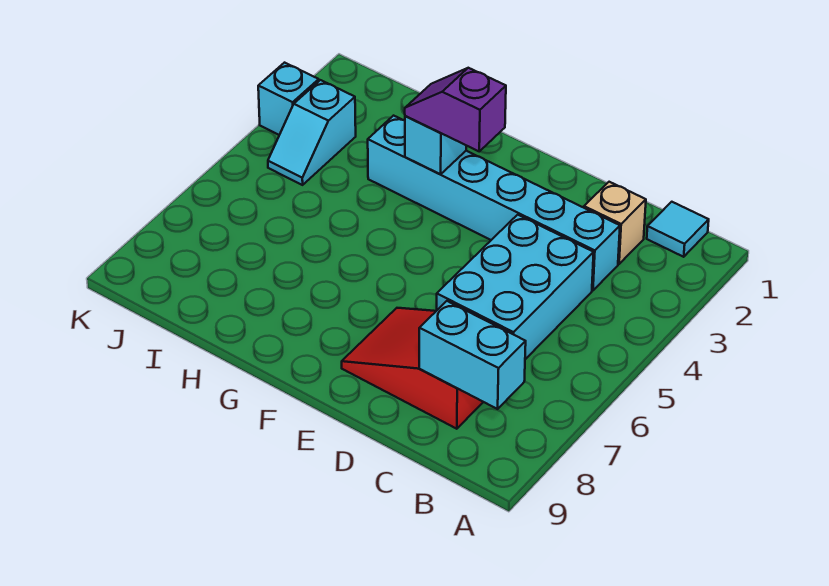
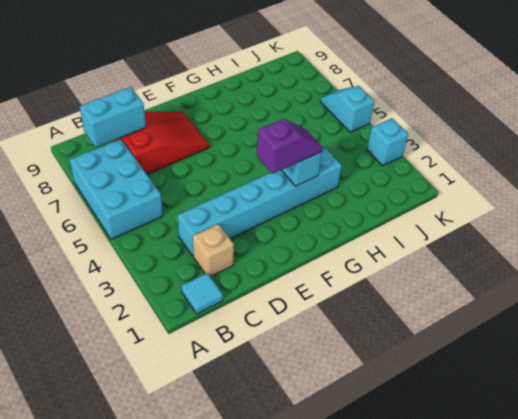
cyan 2x3 brick [437,215,594,359] -> cyan 2x3 brick moved to [70,139,163,239]
cyan 1x2 slope [268,80,356,185] -> cyan 1x2 slope moved to [321,86,374,132]

